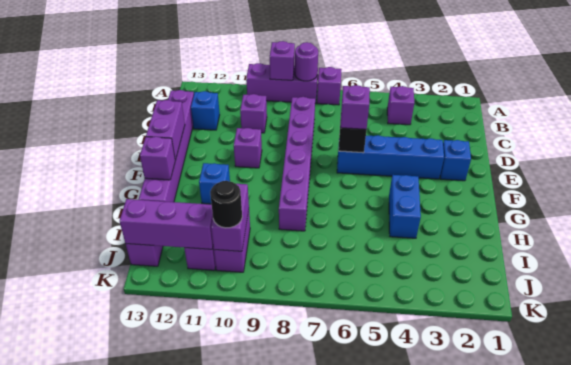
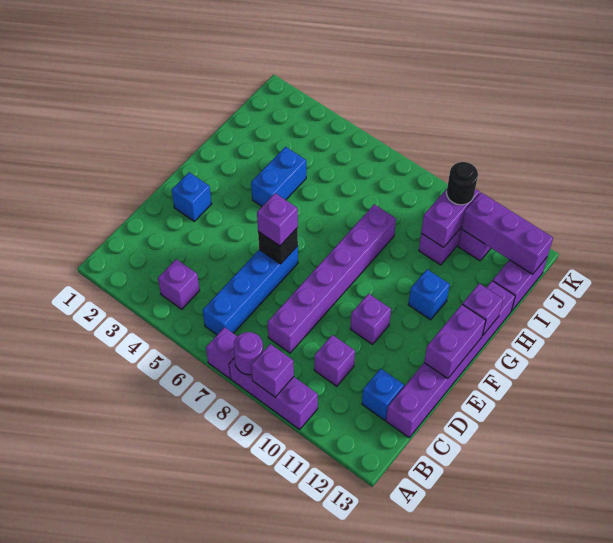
blue 1x4 brick [337,135,444,179] -> blue 1x4 brick turned to [203,246,298,335]

